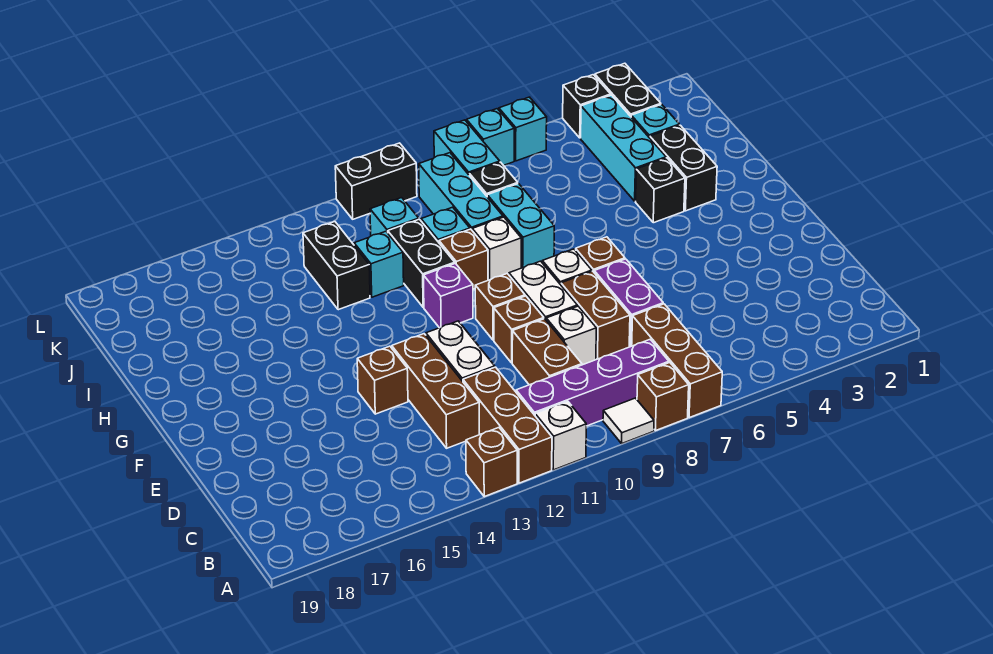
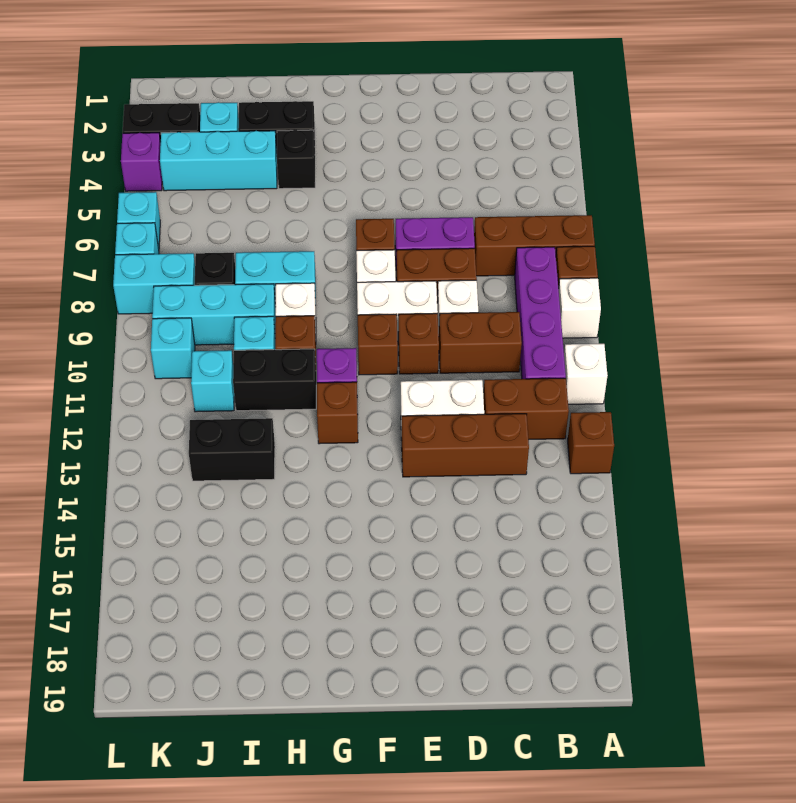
white 1x1 tile [603,398,654,443] -> white 1x1 brick [558,278,601,338]
brown 1x3 brick [463,367,552,483] -> brown 1x2 brick [483,378,569,440]
brown 1x1 brick [357,346,408,414] -> brown 1x1 brick moved to [317,382,358,444]
cyan 1x1 brick [354,231,404,297] -> cyan 1x1 brick moved to [151,318,195,379]
black 1x1 brick [563,75,611,138] -> purple 1x1 brick [121,133,162,191]
black 1x2 brick [335,143,417,219] -> none

